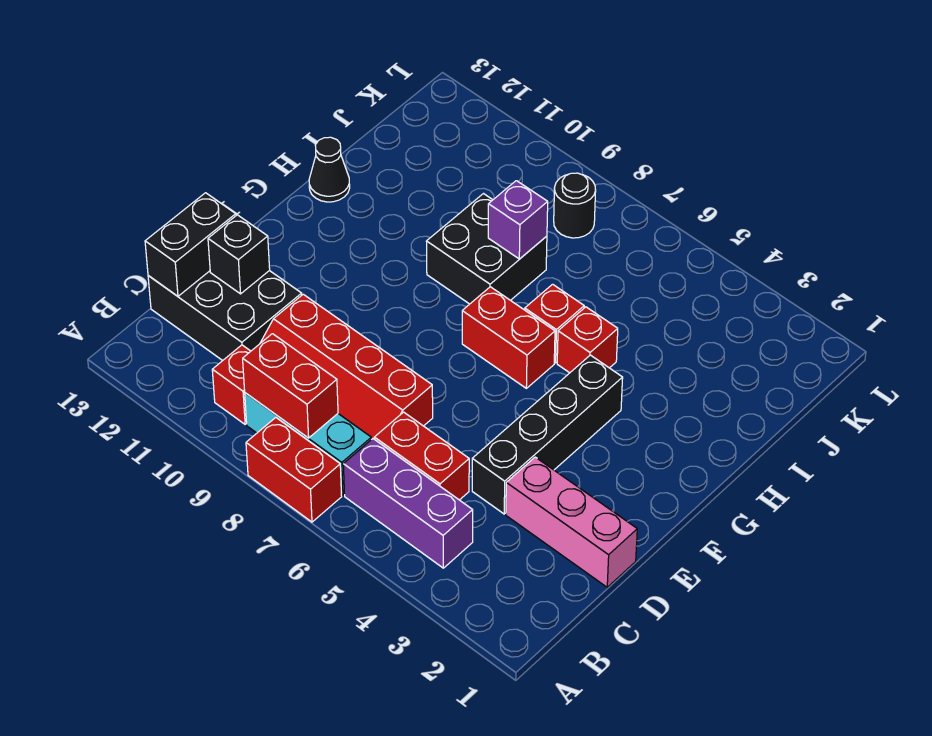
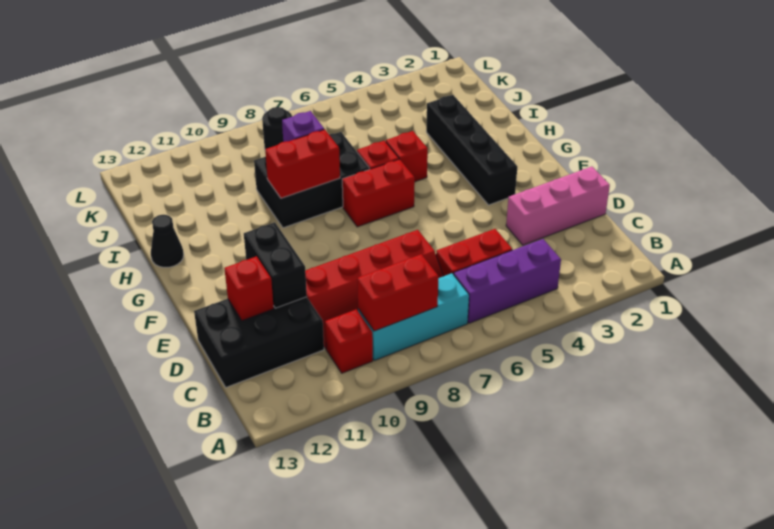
red 1x2 brick [246,418,342,522] -> red 1x2 brick moved to [265,129,340,198]
black 1x2 brick [145,193,236,296] -> black 1x2 brick moved to [244,222,307,308]
black 1x4 brick [472,355,623,514] -> black 1x4 brick moved to [426,95,518,205]
black 1x1 brick [208,215,270,294] -> red 1x1 brick [224,256,274,321]
black 2x2 brick [426,194,547,304] -> black 2x3 brick [254,132,370,228]

